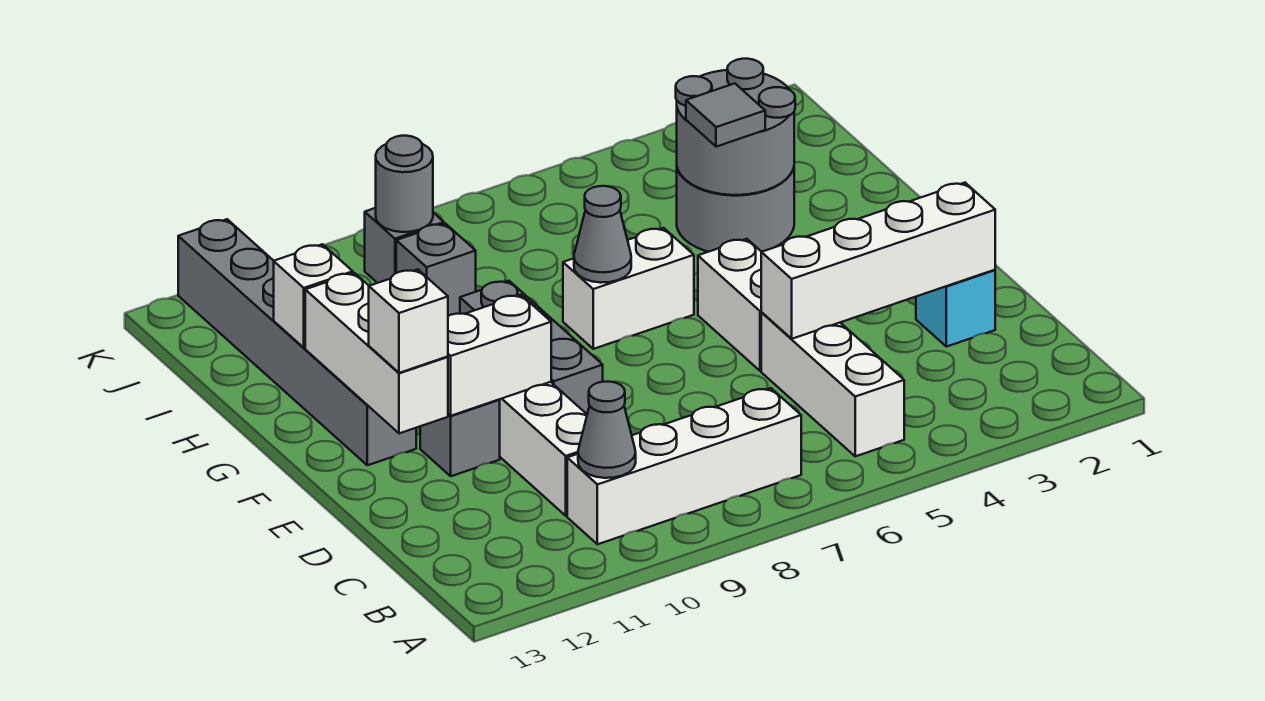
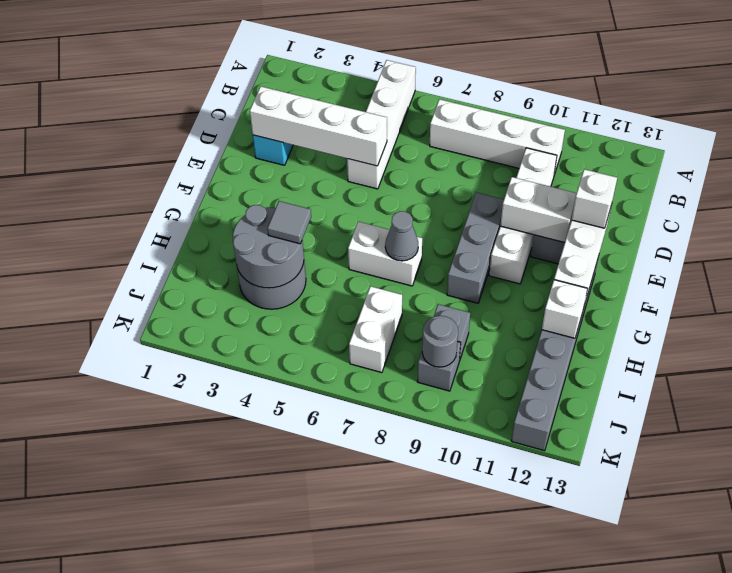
white 1x3 brick [761,313,904,456] -> white 1x4 brick [347,60,416,189]
grey 1x1 cone [578,382,636,478] -> none
white 1x2 brick [698,239,762,371] -> white 1x2 brick moved to [349,286,402,373]

